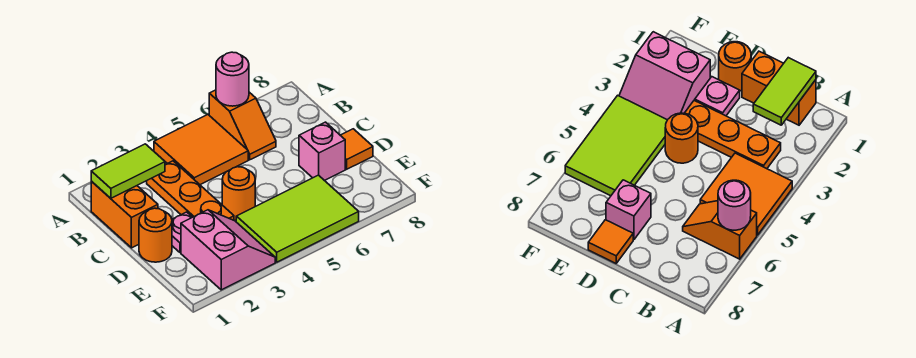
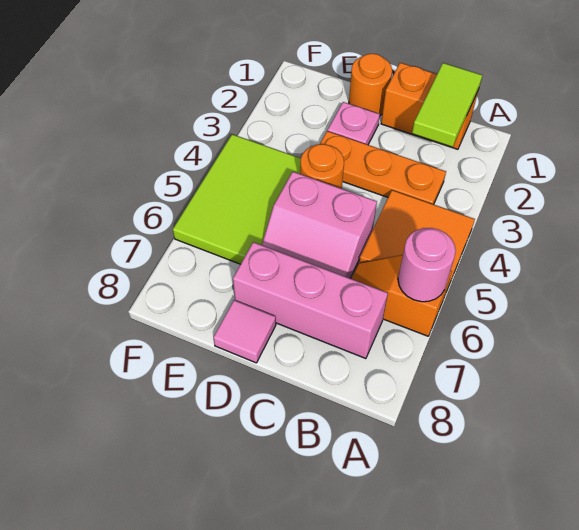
pink 1x1 brick [299,122,345,181] -> pink 1x3 brick [233,242,388,359]
orange 1x1 tile [340,129,373,169] -> pink 1x1 tile [213,300,276,363]
pink 2x2 slope [181,210,275,290] -> pink 2x2 slope moved to [262,172,377,279]

